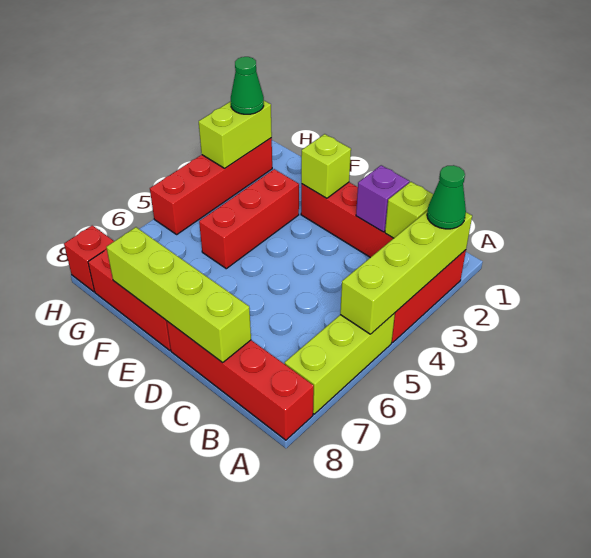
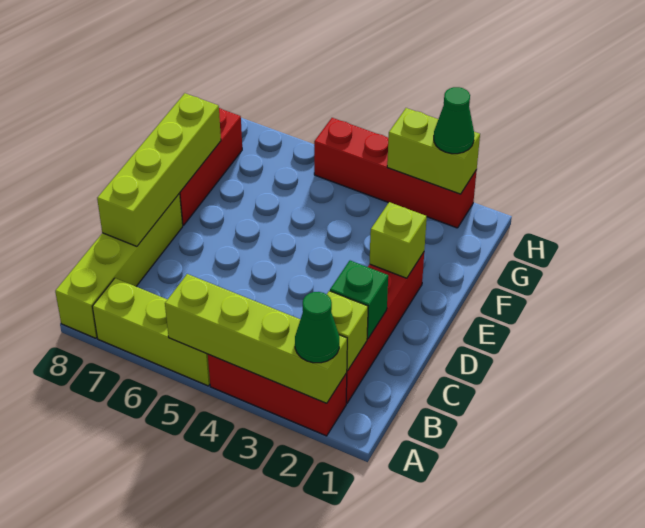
red 1x4 brick [167,321,314,440] -> lime 1x4 brick [55,193,183,338]
purple 1x1 brick [356,165,409,232] -> green 1x1 brick [330,261,388,339]
red 1x3 brick [199,169,299,269] -> none
red 1x1 brick [64,225,114,292] -> none

